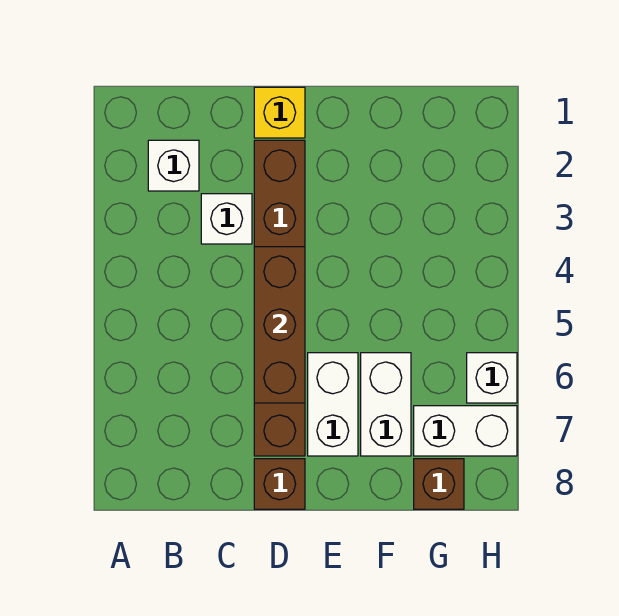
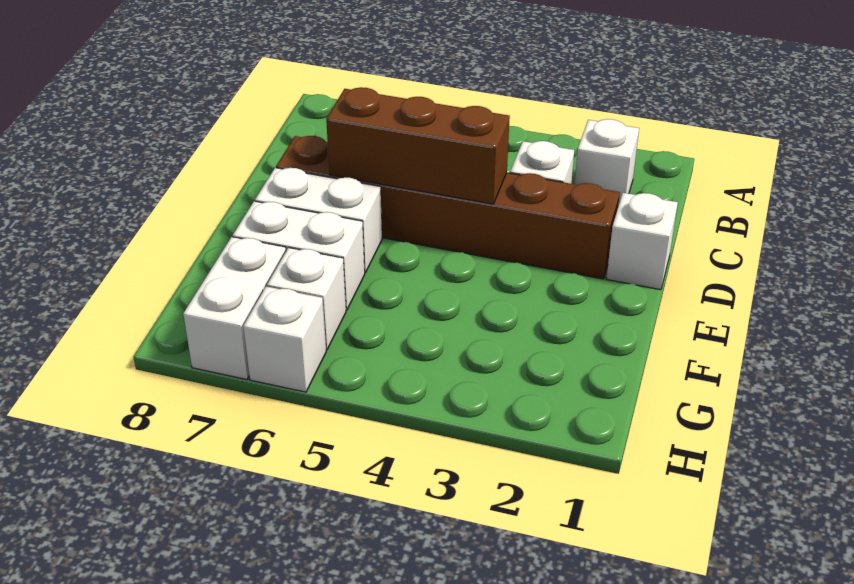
yellow 1x1 brick [254,87,305,138] -> white 1x1 brick [606,193,678,290]
brown 1x1 brick [254,459,305,509] -> none
none -> white 1x1 brick [267,248,346,350]
brown 1x1 brick [414,459,464,509] -> none

